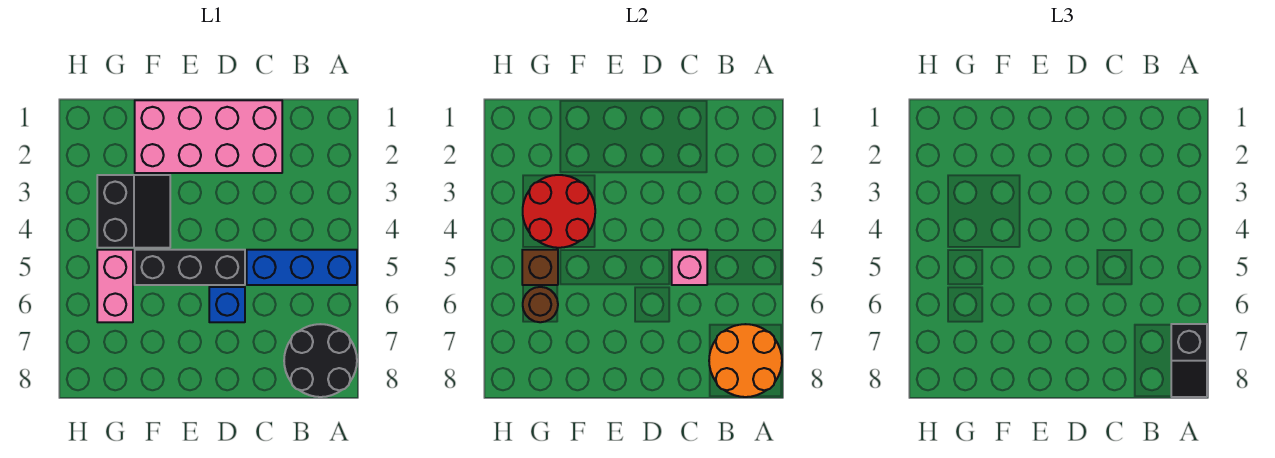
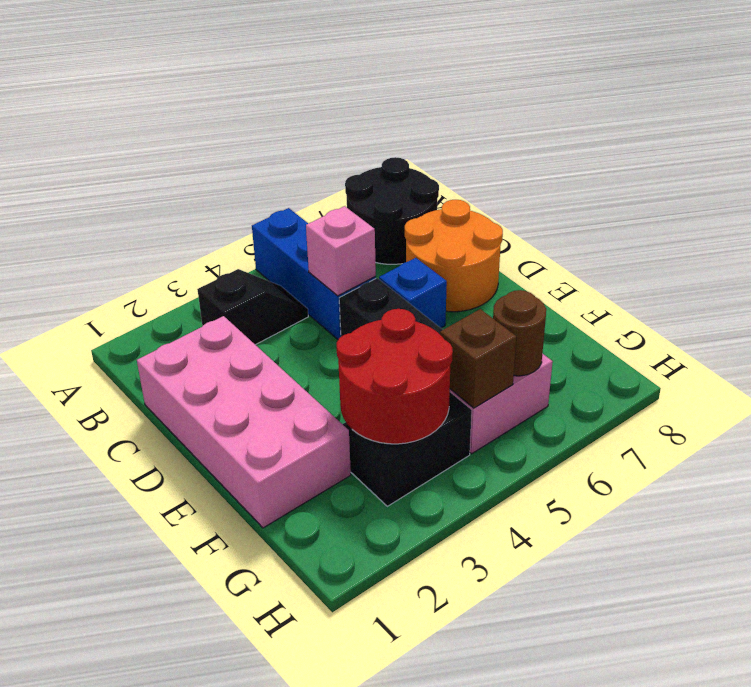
orange 2x2 round brick [709,324,782,397] -> orange 2x2 round brick moved to [405,200,503,312]
black 1x2 slope [1171,324,1207,397] -> black 1x2 slope moved to [197,269,308,345]

